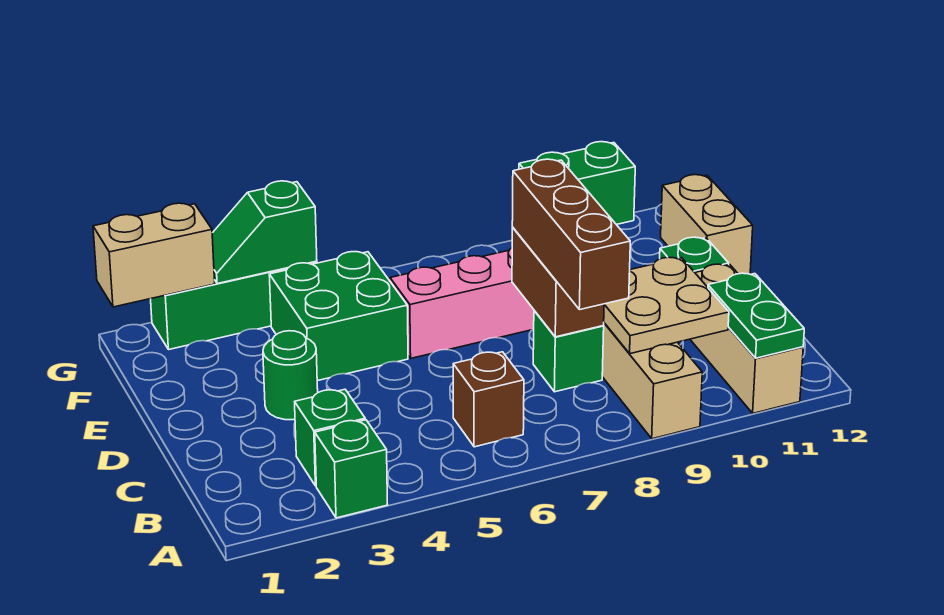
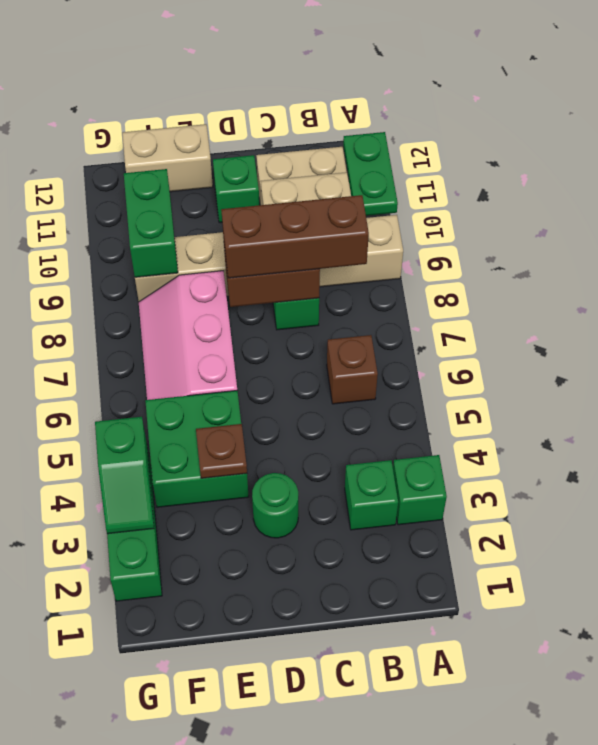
green 1x2 plate [708,273,804,358] -> green 1x2 plate turned to [343,132,398,216]
none -> brown 1x1 plate [196,424,247,478]
tan 1x2 brick [93,203,215,307] -> none

